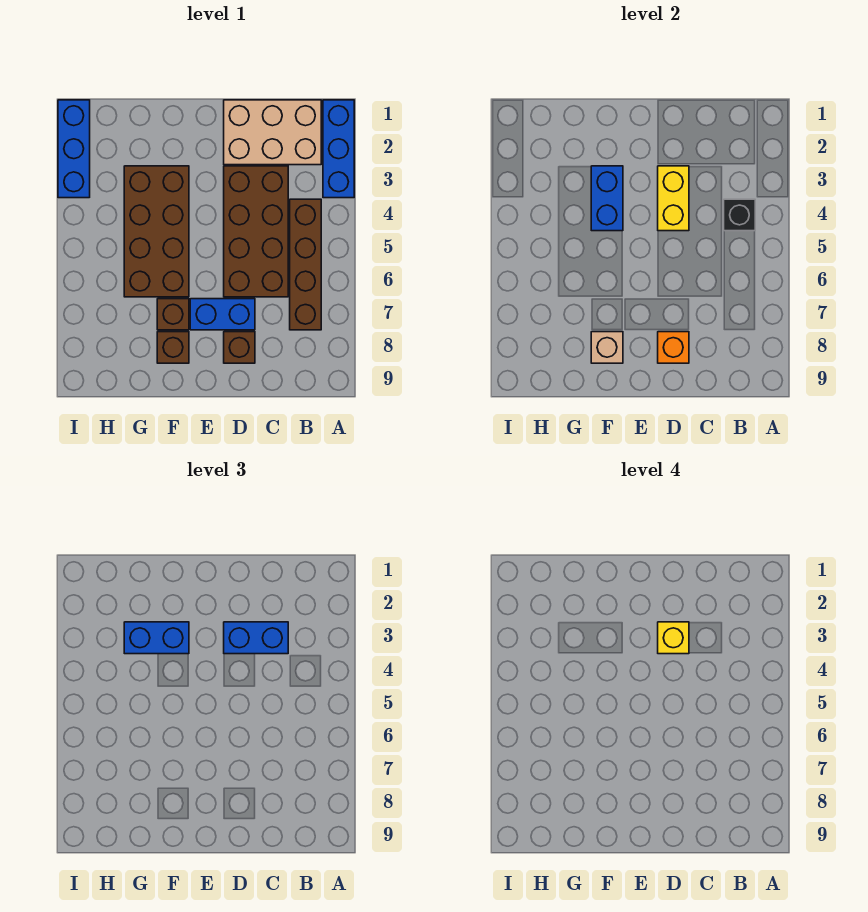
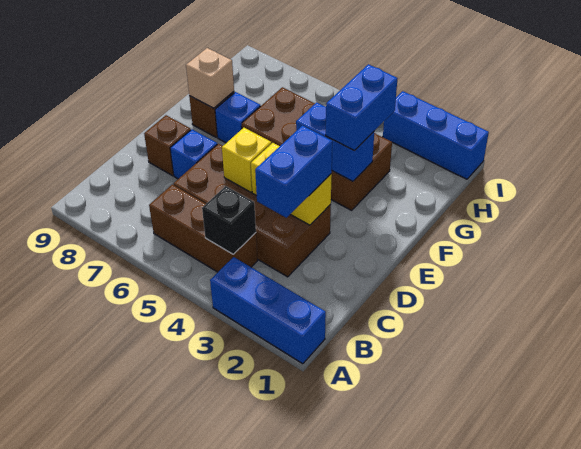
tan 2x3 brick [224,100,321,165] -> none
brown 1x4 brick [290,199,321,330] -> brown 1x3 brick [149,185,258,272]
yellow 1x1 brick [658,622,689,654] -> yellow 1x1 brick moved to [222,128,271,192]
blue 1x2 brick [190,299,255,330] -> blue 1x1 brick [170,129,217,179]
orange 1x1 brick [658,332,689,363] -> none
brown 1x1 brick [157,299,189,330] -> blue 1x1 brick [215,92,260,143]

